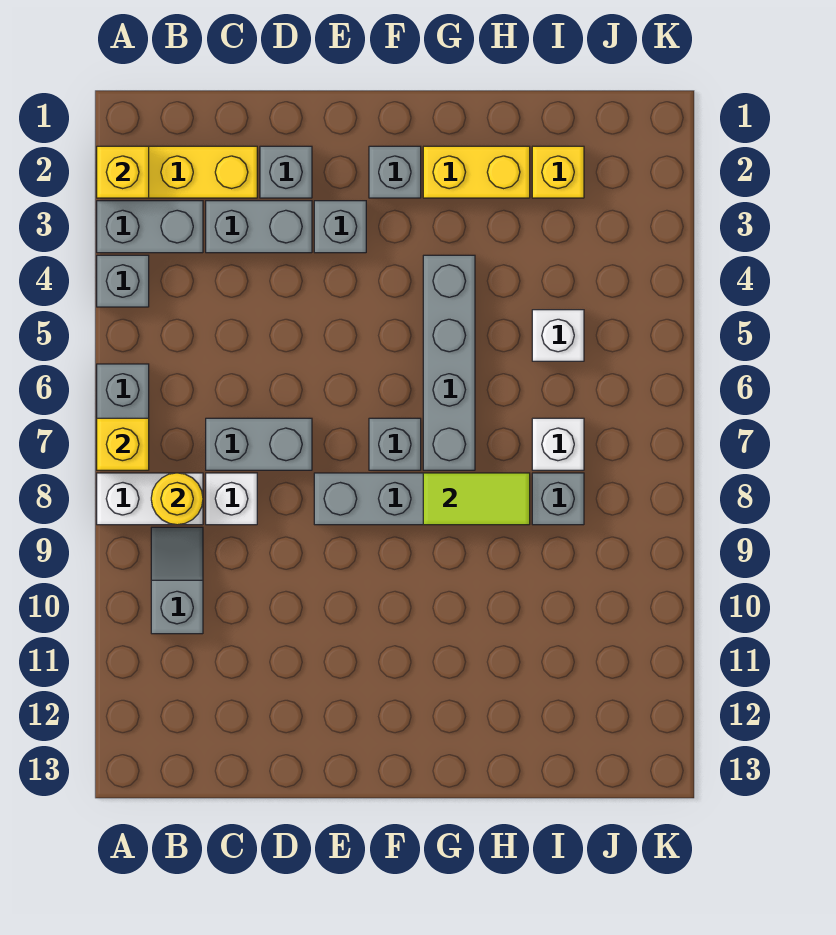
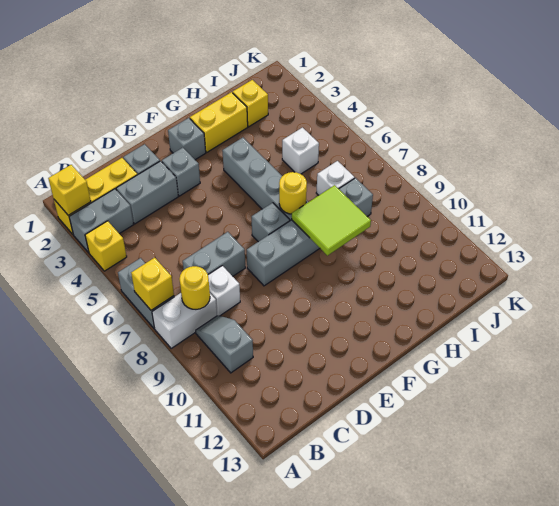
grey 1x1 brick [97,255,149,307] -> yellow 1x1 brick [85,221,127,271]
none -> yellow 1x1 round brick [279,172,307,214]
lime 1x2 tile [423,473,530,525] -> lime 2x2 tile [292,185,371,256]

